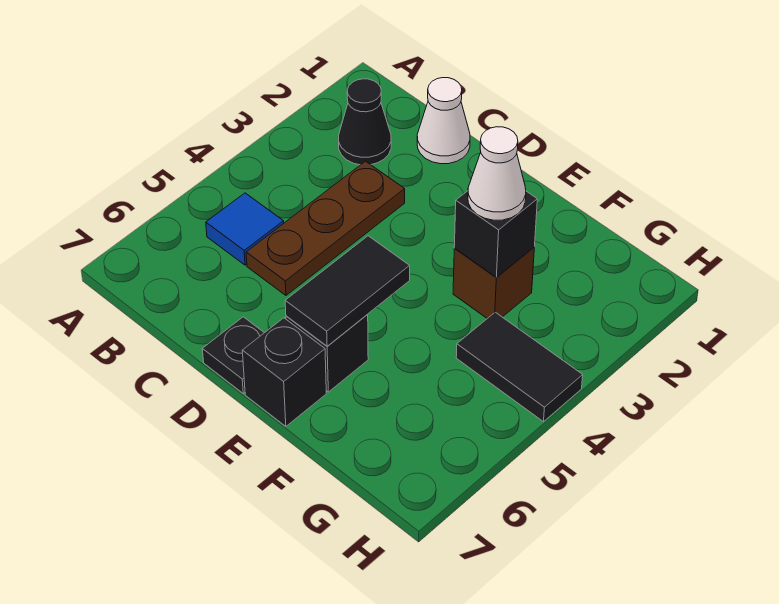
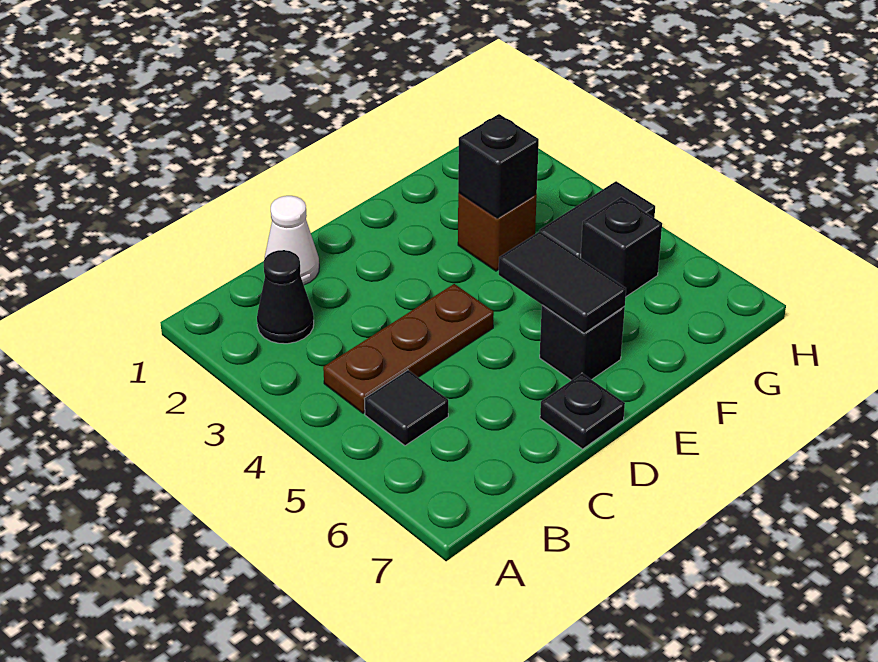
blue 1x1 tile [206,193,284,265] -> black 1x1 tile [364,370,448,446]
brown 1x3 plate [246,161,405,295] -> brown 1x3 plate turned to [323,284,494,413]
black 1x1 brick [242,318,326,426] -> black 1x1 brick moved to [581,197,662,296]
white 1x1 cone [468,127,526,220] -> none

